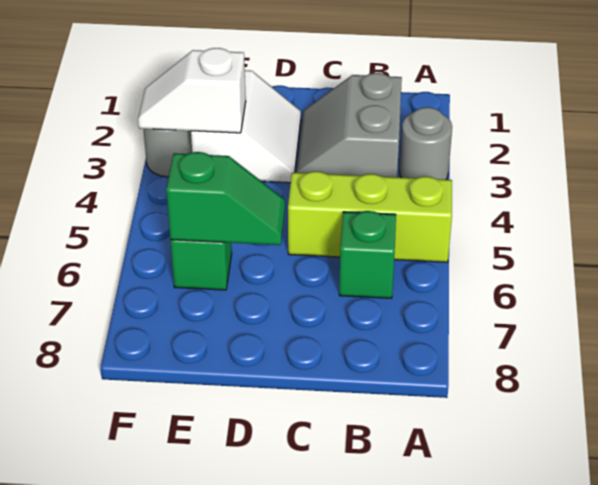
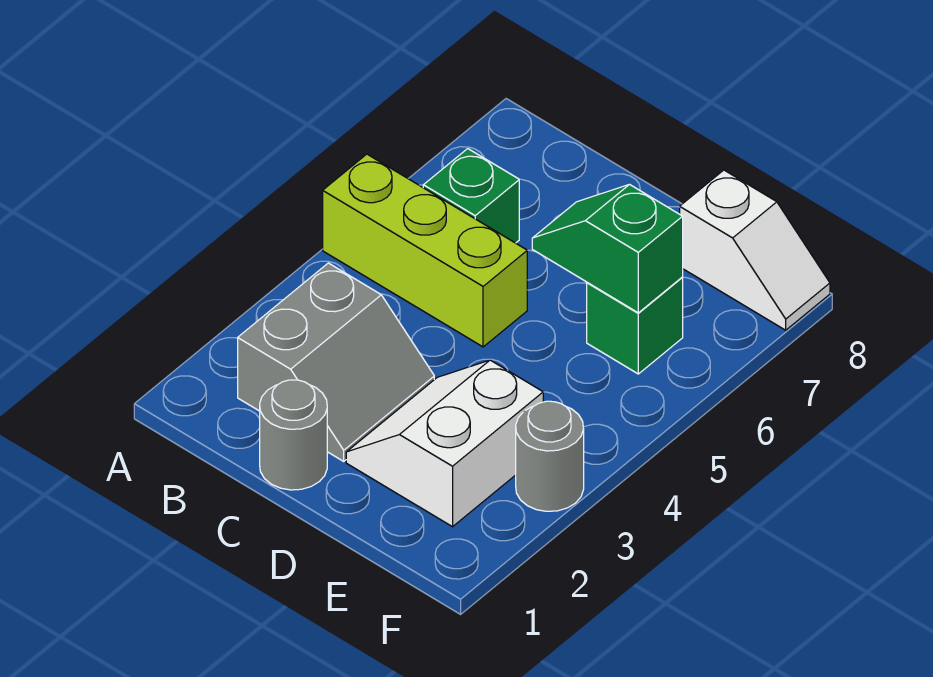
grey 1x1 round brick [400,107,452,180] -> grey 1x1 round brick moved to [260,380,327,490]
white 1x2 slope [138,48,246,133] -> white 1x2 slope moved to [680,170,830,330]

